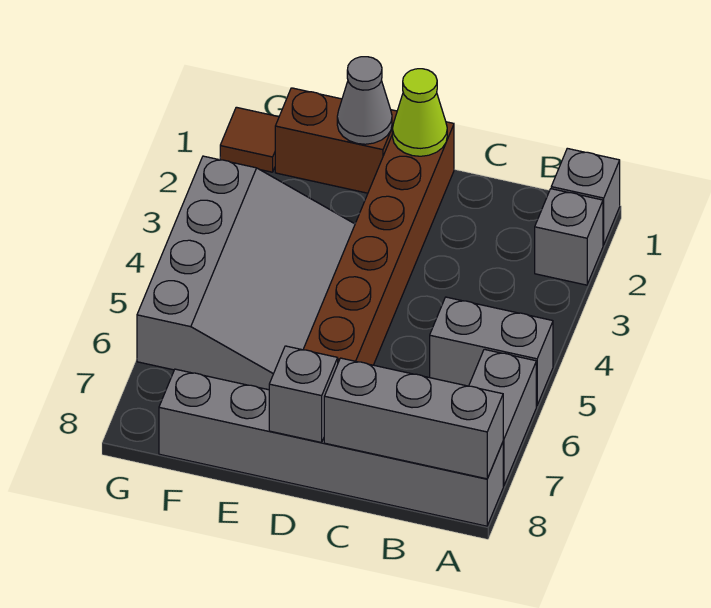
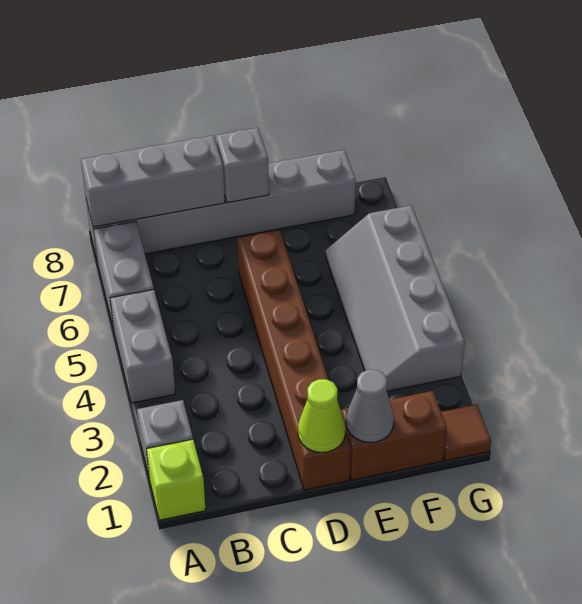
grey 1x1 brick [551,148,620,245] -> lime 1x1 brick [147,439,205,520]
grey 1x2 brick [430,297,553,406] -> grey 1x2 brick turned to [110,290,175,403]
grey 3x4 slope [137,156,355,390] -> grey 2x4 slope [326,205,465,391]

